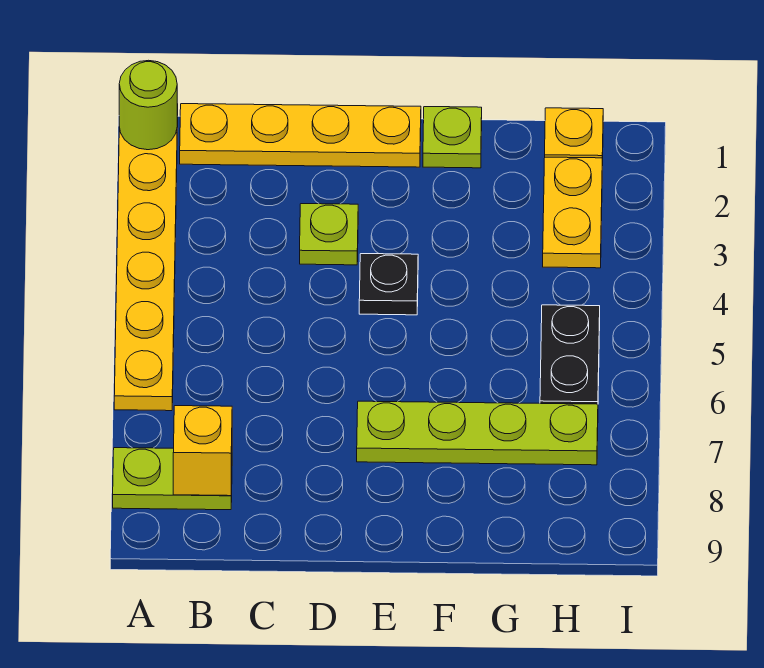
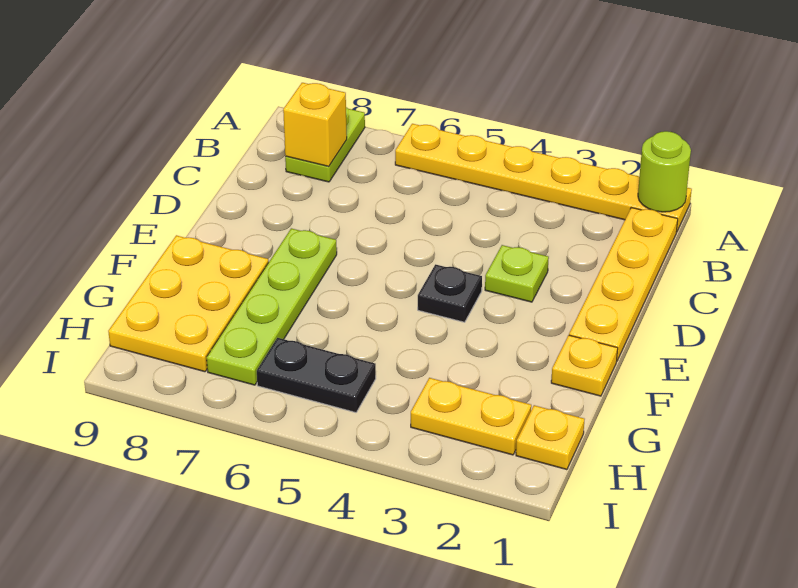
lime 1x1 plate [423,107,482,168] -> yellow 1x1 plate [551,335,618,396]
none -> yellow 2x3 plate [108,235,269,372]

